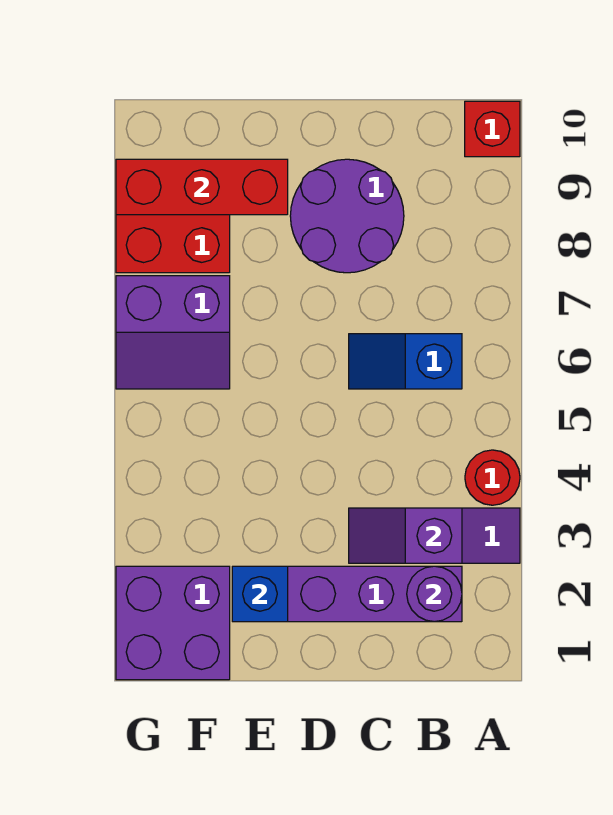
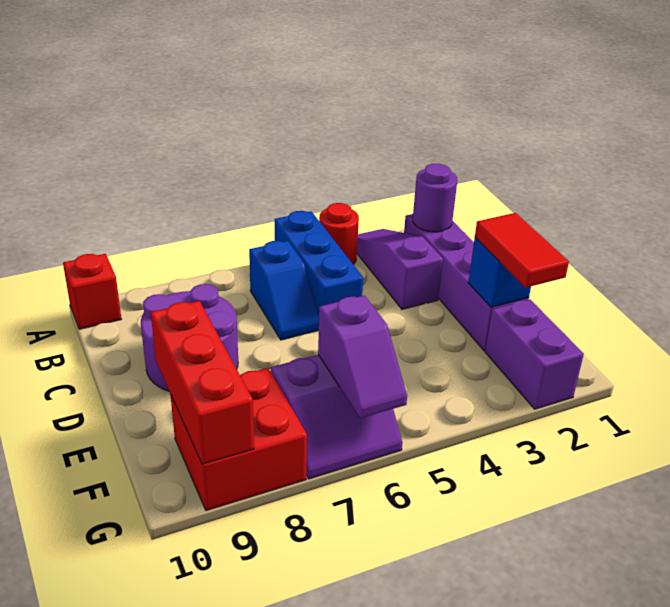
none -> blue 1x3 brick [275,211,363,315]
purple 1x2 slope [349,508,462,563] -> purple 1x2 slope moved to [318,295,407,418]
none -> red 1x2 tile [475,213,569,288]
purple 2x2 brick [116,566,230,680] -> purple 1x2 brick [485,299,584,409]
purple 2x2 slope [116,276,230,389] -> purple 2x2 slope turned to [271,355,402,479]

